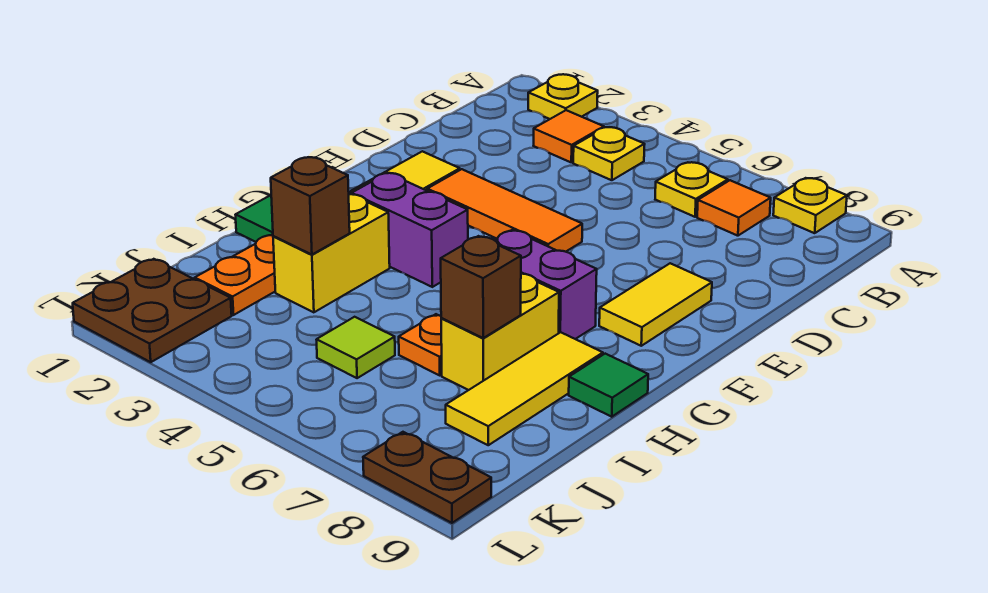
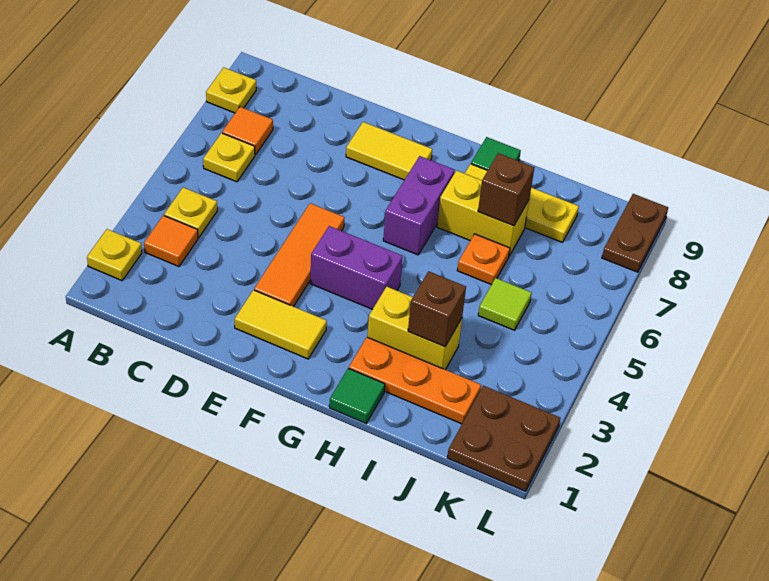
purple 1x2 brick [352,173,468,287] -> purple 1x2 brick turned to [310,226,403,309]
yellow 1x3 tile [446,332,603,445] -> yellow 1x3 plate [465,164,579,242]

